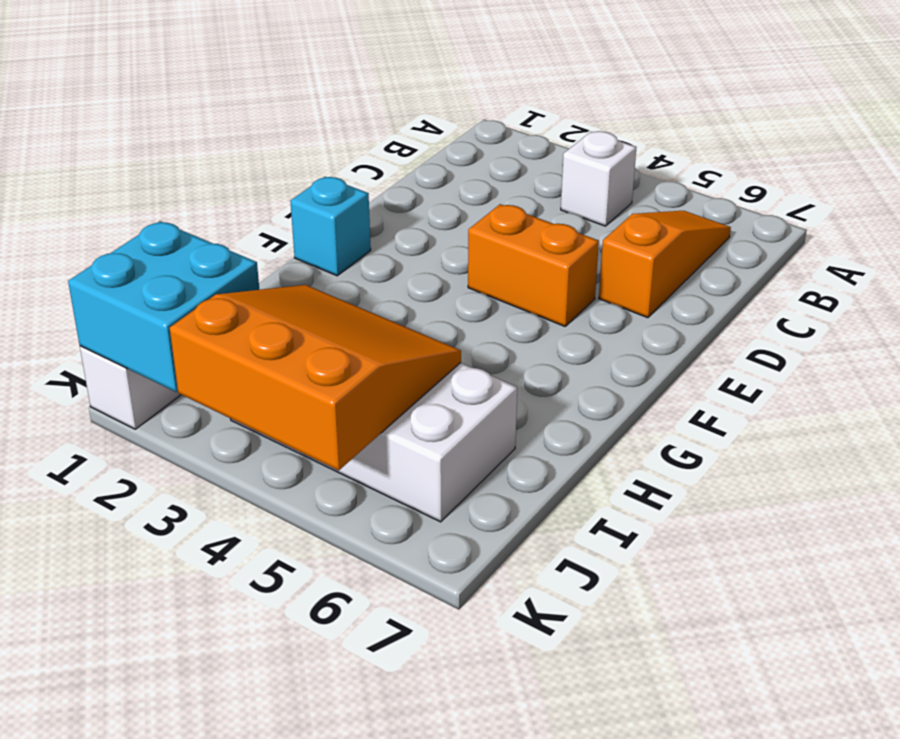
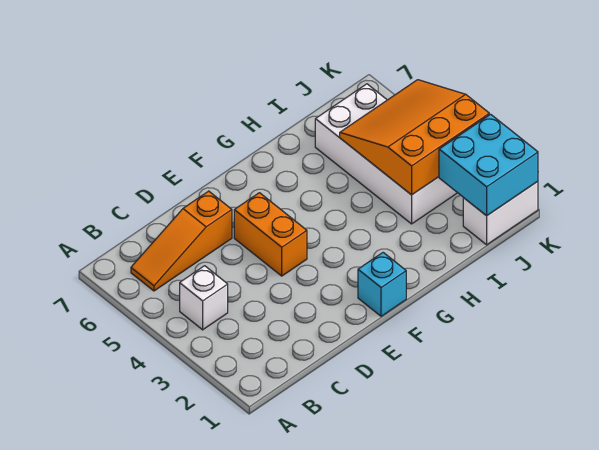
orange 3x3 slope [170,285,461,471] -> orange 3x3 slope turned to [340,80,489,195]

